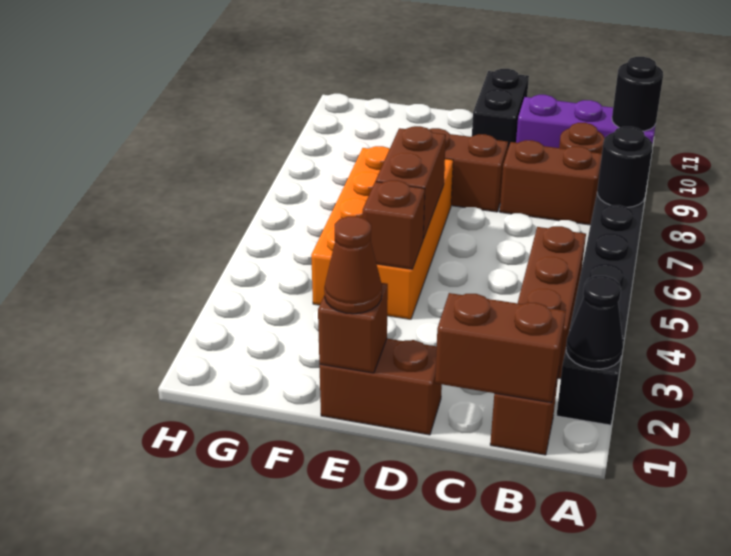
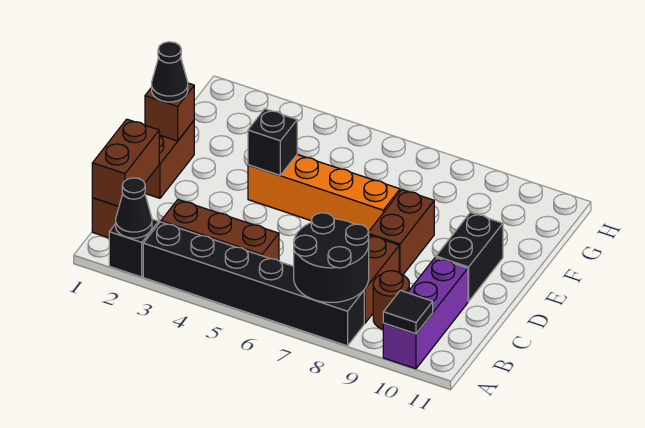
black 1x1 round brick [597,127,653,207] -> black 2x2 round brick [294,213,369,302]
black 1x1 round brick [612,57,663,131] -> black 1x1 tile [383,290,433,334]
black 1x2 brick [472,69,529,148] -> black 1x2 brick turned to [436,212,503,301]
brown 1x1 cone [324,216,382,314] -> black 1x1 cone [152,42,188,102]
orange 2x4 brick [311,146,453,319] -> orange 1x4 brick [248,155,400,231]
brown 1x1 brick [363,180,425,269] -> black 1x1 brick [248,109,297,175]
brown 1x2 brick [376,126,446,239] -> none

